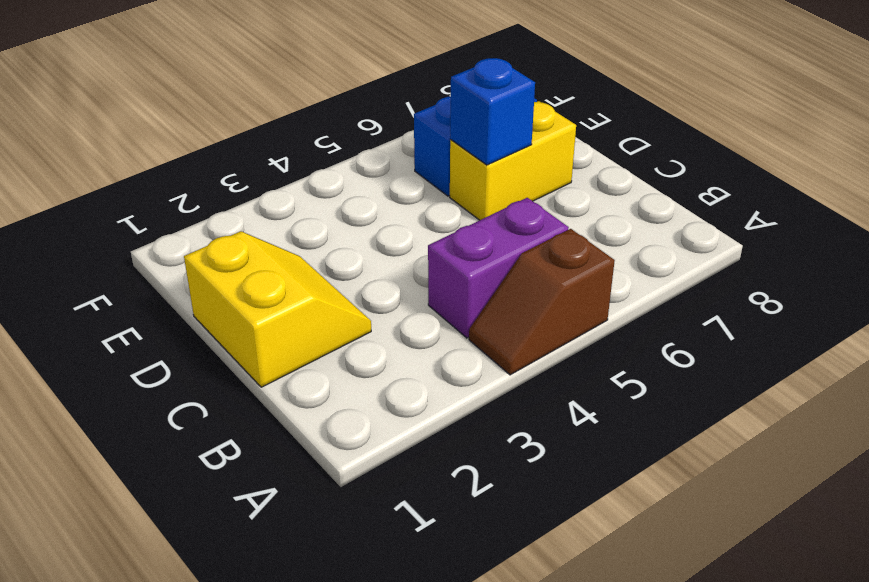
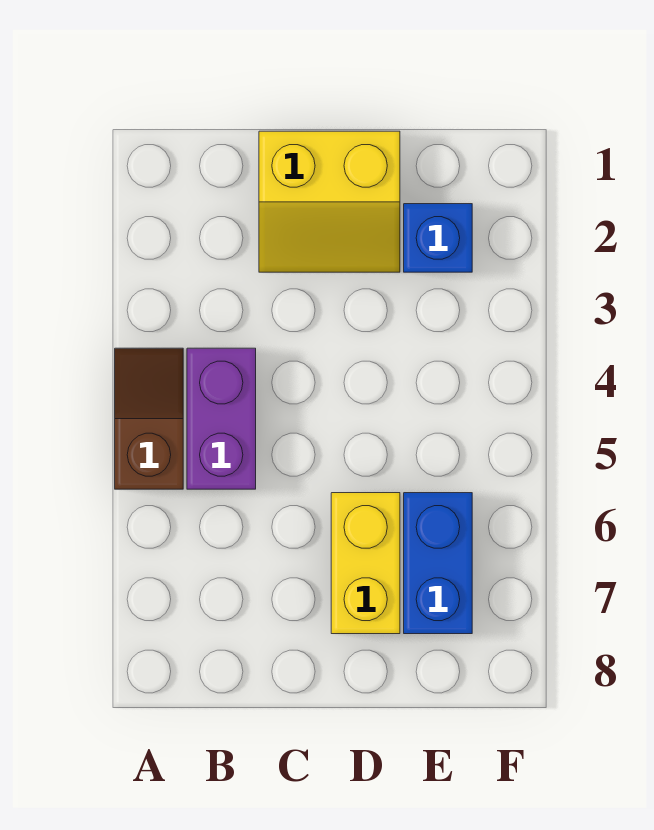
blue 1x1 brick [450,58,535,165] -> blue 1x1 brick moved to [404,204,472,272]

